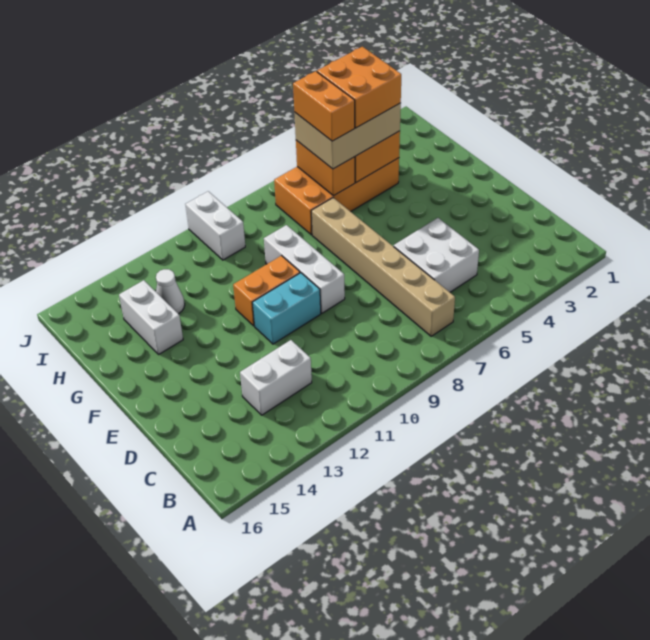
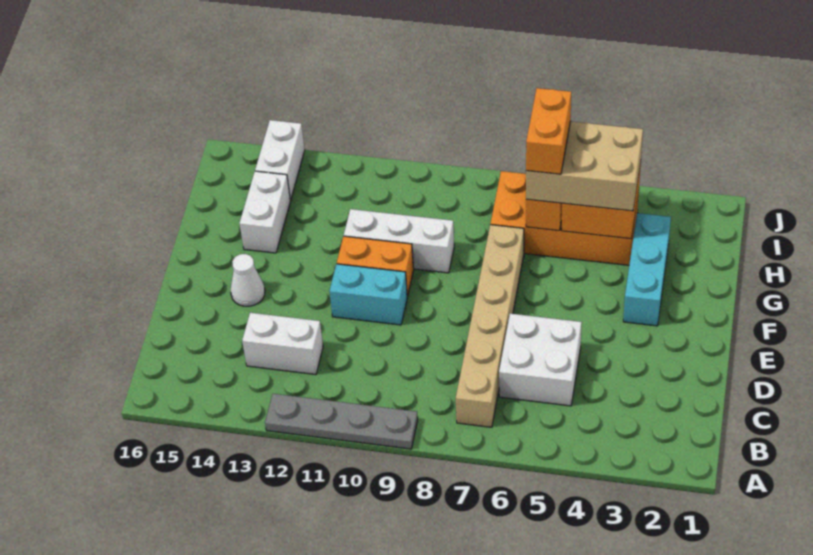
none -> grey 1x4 plate [265,394,418,449]
white 1x3 brick [264,225,345,313] -> white 1x3 brick turned to [344,209,454,273]
none -> cyan 1x3 brick [623,213,671,326]
orange 2x2 brick [317,47,401,128] -> none
white 1x1 cone [156,269,185,314] -> white 1x1 cone moved to [231,254,265,306]
white 1x2 brick [185,191,245,260] -> white 1x2 brick moved to [255,120,305,200]

